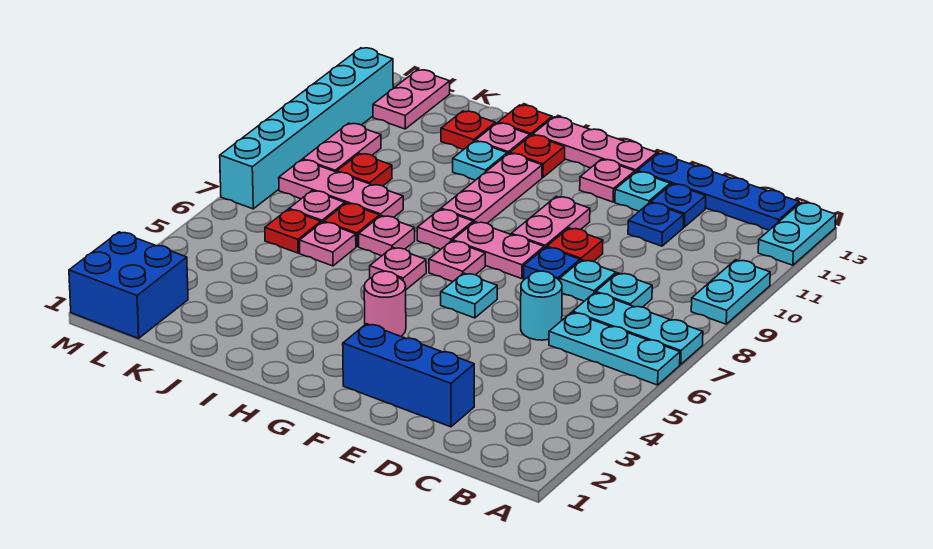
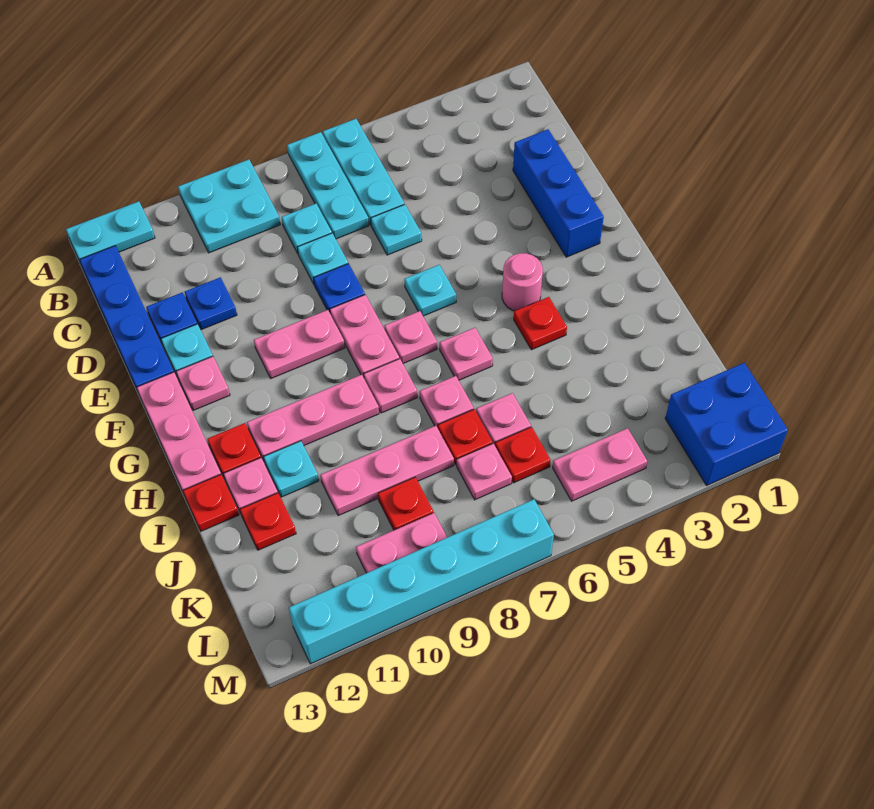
cyan 1x2 plate [691,260,770,324] -> cyan 2x2 plate [178,160,280,253]
cyan 1x1 round brick [521,271,562,340] -> cyan 1x1 plate [371,204,422,255]
red 1x1 plate [547,228,603,262] -> red 1x1 plate moved to [514,297,567,350]
pink 1x3 plate [279,160,403,217] -> pink 1x3 plate turned to [321,426,454,516]
pink 1x2 plate [373,70,450,129] -> pink 1x2 plate moved to [553,428,647,501]

